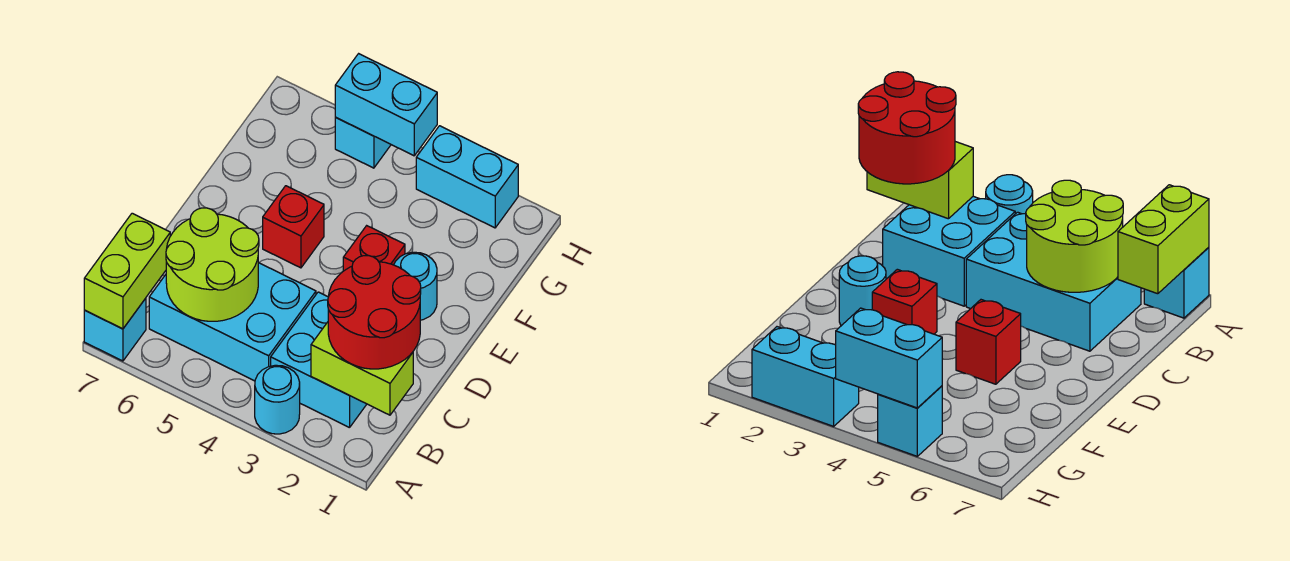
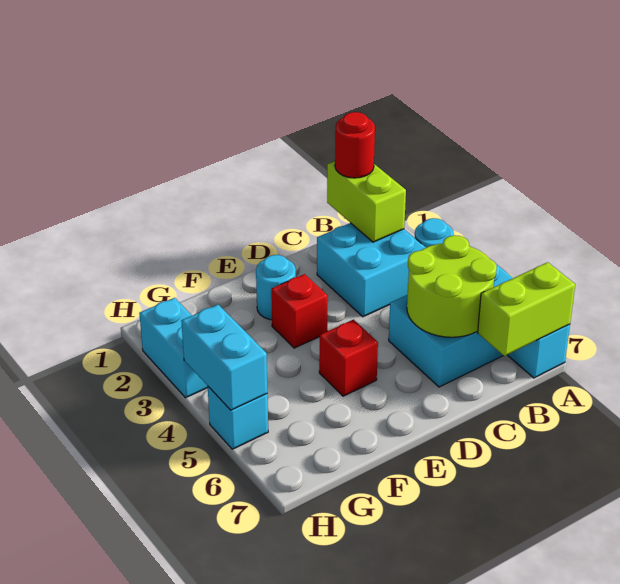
red 2x2 round brick [328,256,421,369] -> red 1x1 round brick [335,112,375,178]
cyan 2x3 brick [149,263,316,381] -> cyan 2x3 brick turned to [389,264,513,387]

